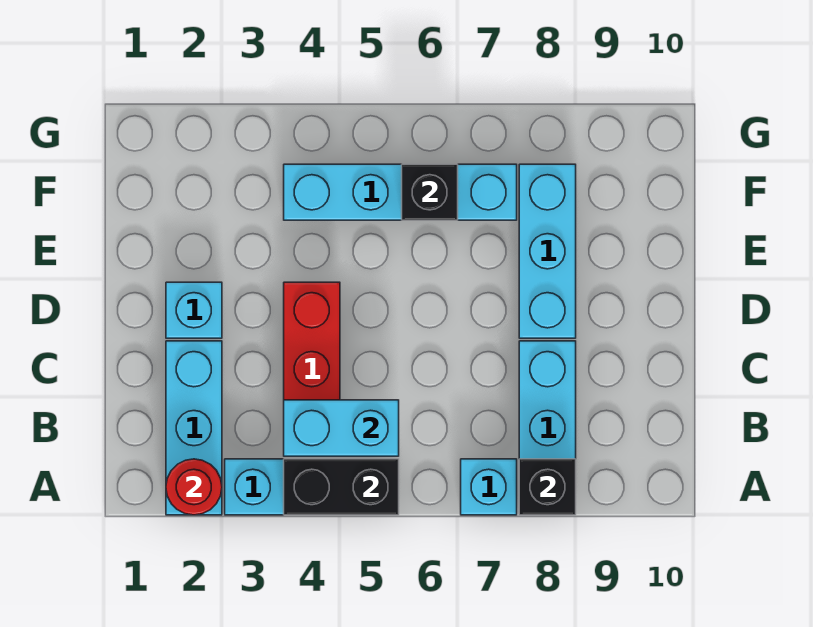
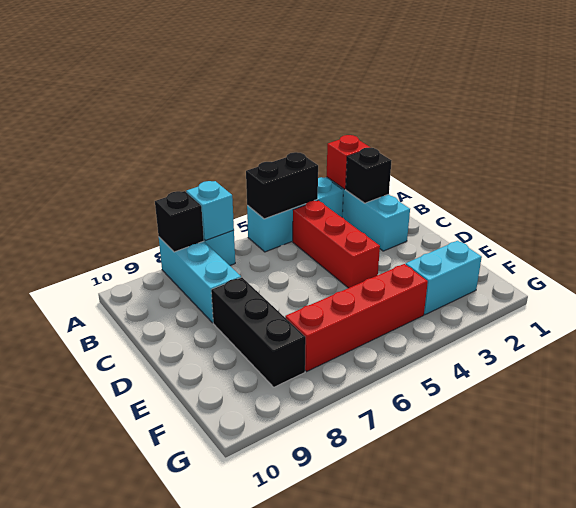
red 1x1 round brick [166,459,222,515] -> red 1x1 brick [327,135,370,189]
cyan 1x2 brick [284,400,399,456] -> cyan 1x2 brick moved to [406,241,482,315]
cyan 1x1 brick [166,282,222,338] -> cyan 1x1 brick moved to [186,181,234,241]
cyan 1x3 brick [519,164,576,338] -> black 1x3 brick [211,277,306,387]
cyan 1x4 brick [284,164,517,220] -> red 1x4 brick [285,264,428,371]
black 1x1 brick [402,164,458,220] -> black 1x1 brick moved to [346,148,391,203]

